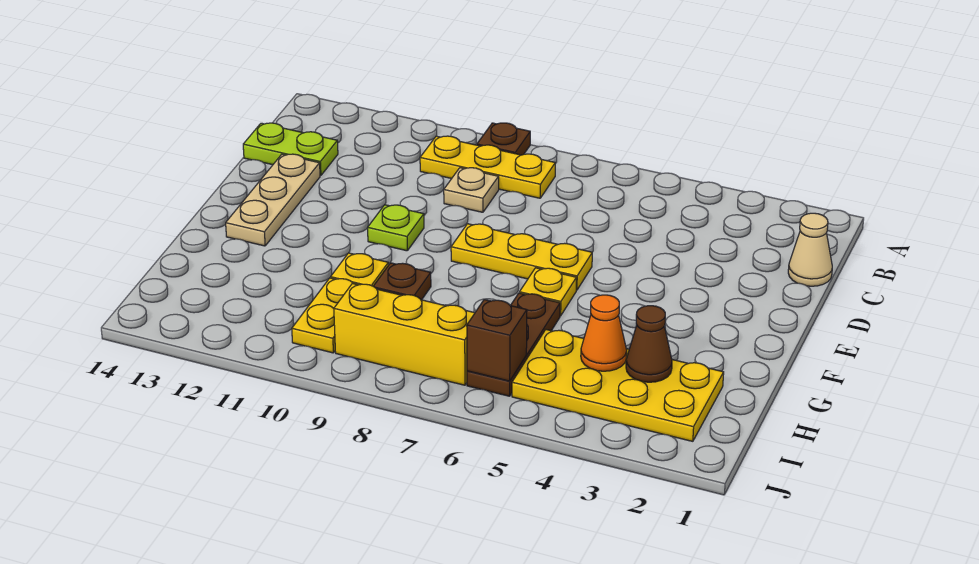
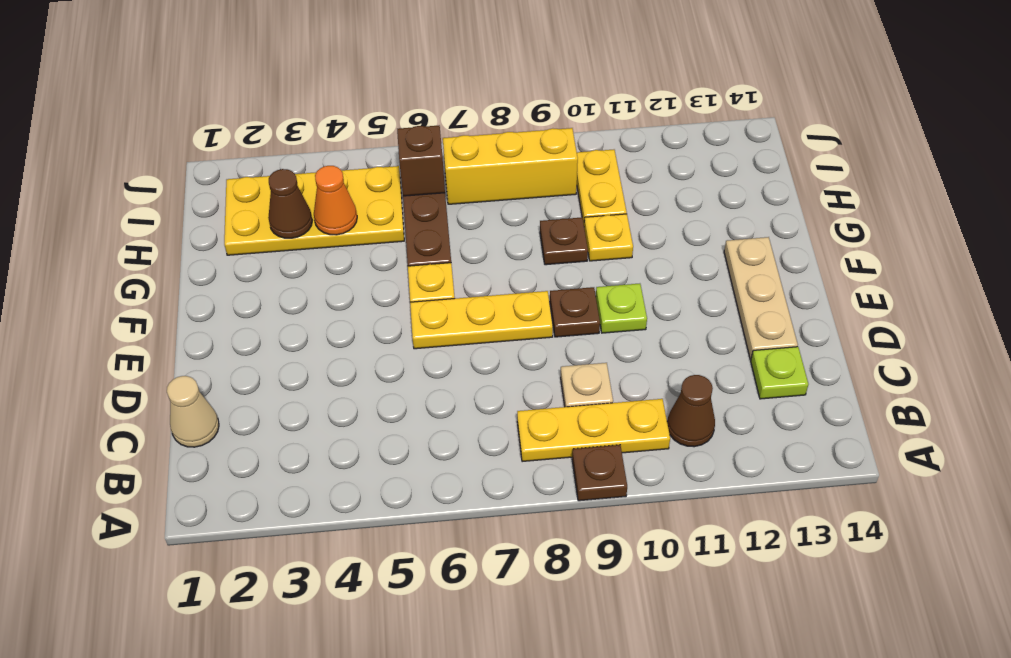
none -> brown 1x1 cone [667,375,715,447]
lime 1x2 plate [243,123,338,176] -> lime 1x1 plate [751,347,808,399]
none -> brown 1x1 plate [550,287,600,337]

